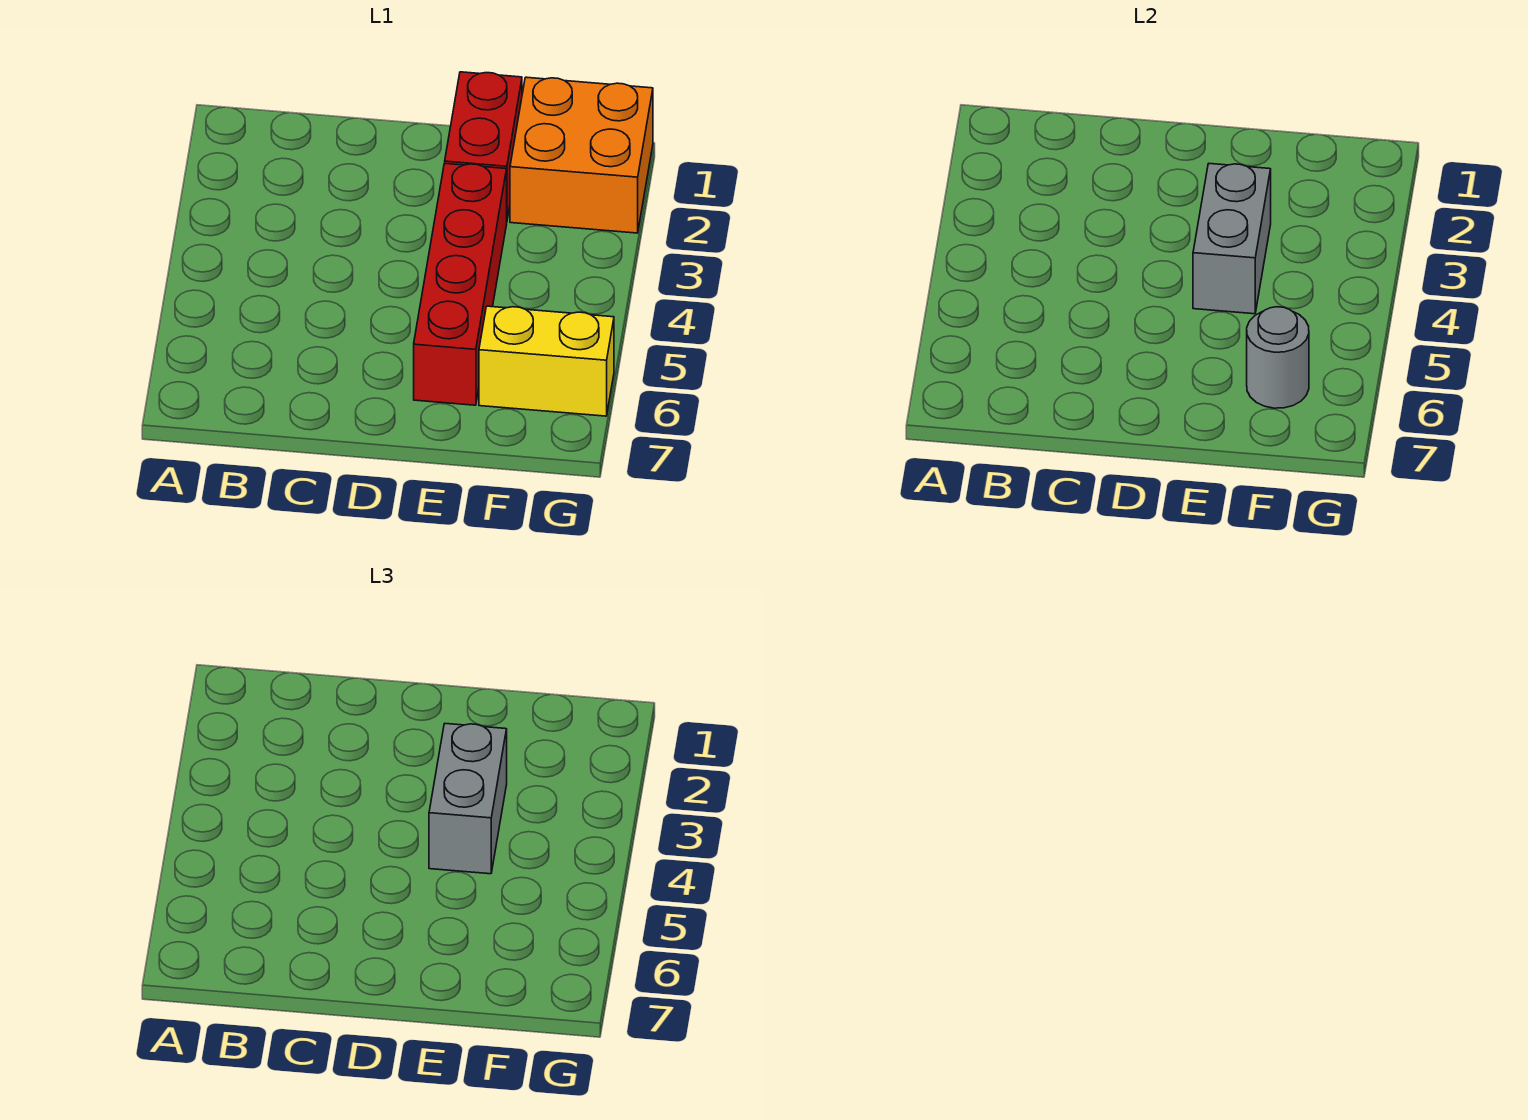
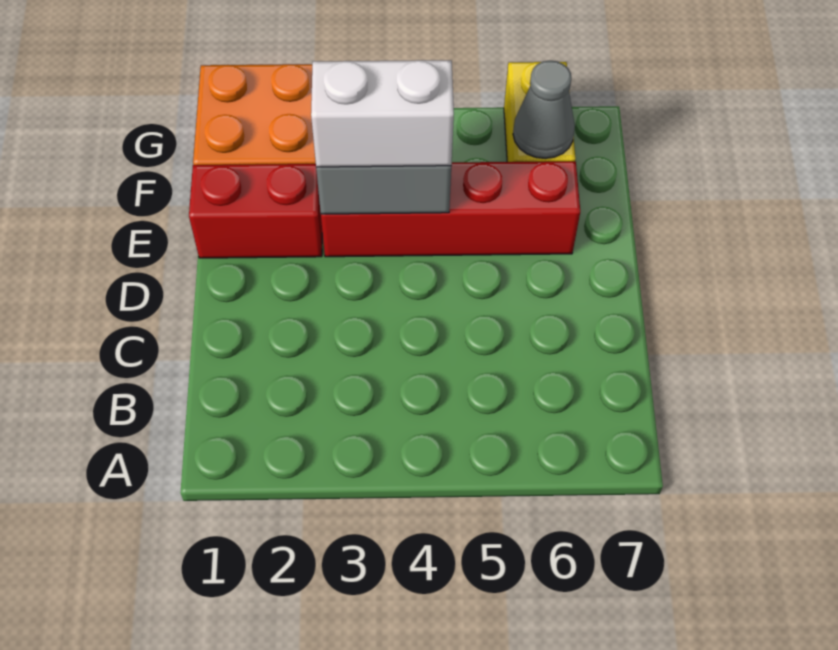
grey 1x2 brick [429,724,507,874] -> white 1x2 brick [311,60,454,167]
grey 1x1 round brick [1247,307,1309,408] -> grey 1x1 cone [513,61,575,158]

